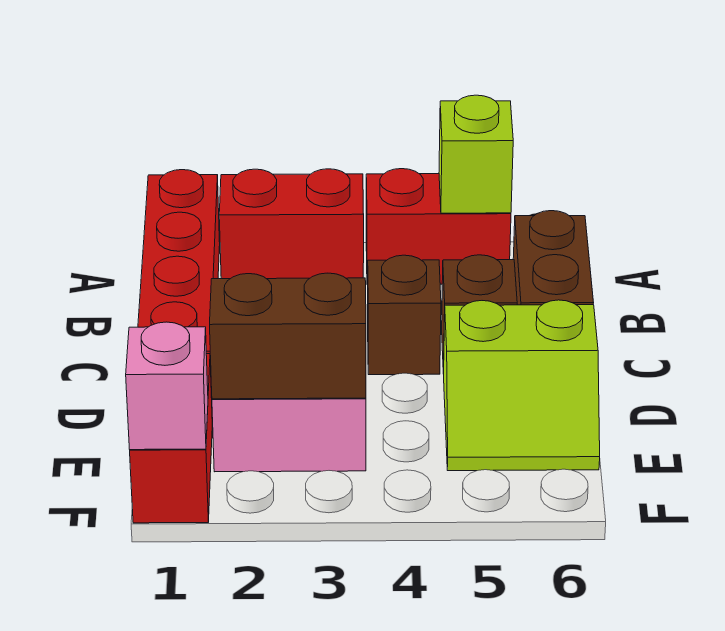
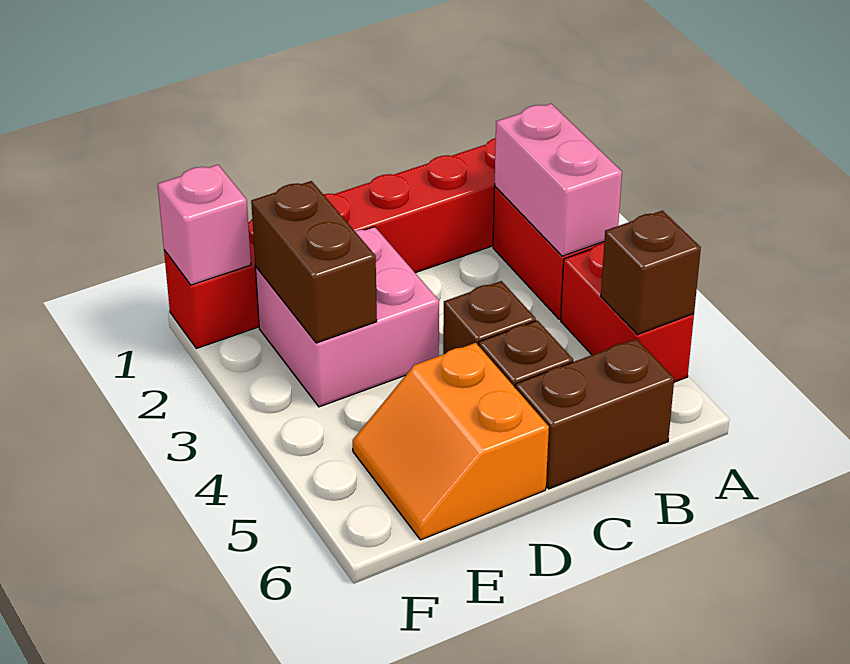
none -> pink 1x2 brick [495,104,622,256]
lime 1x1 brick [439,95,513,213] -> brown 1x1 brick [601,211,701,335]
lime 2x2 slope [444,300,600,471] -> orange 2x2 slope [353,343,549,540]

